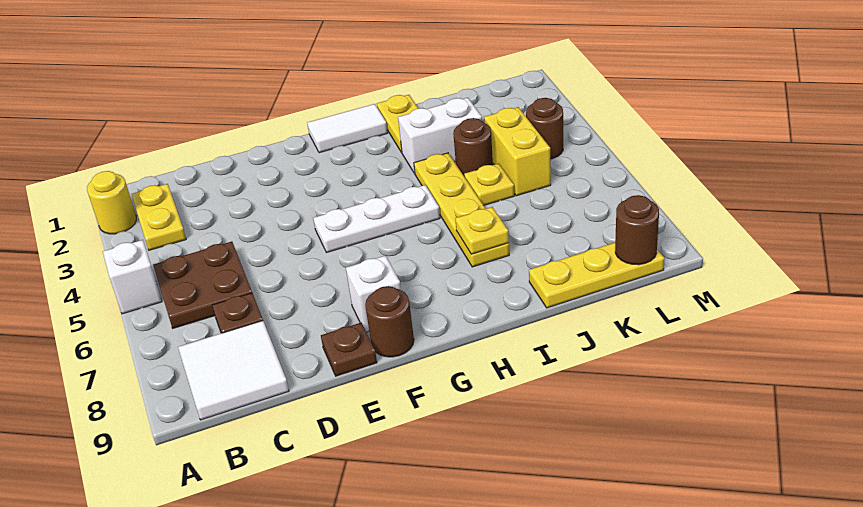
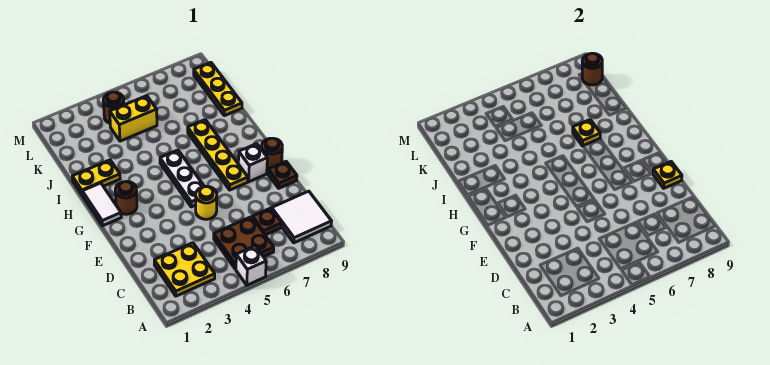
yellow 1x1 round brick [87,171,136,234] -> yellow 1x1 round brick moved to [196,186,217,219]
yellow 1x2 plate [132,184,186,250] -> yellow 2x2 plate [154,243,215,296]
white 1x2 brick [398,98,482,173] -> none
yellow 1x4 plate [414,153,509,267] -> yellow 1x4 plate turned to [188,120,248,190]
brown 1x1 round brick [453,118,493,176] -> brown 1x1 round brick moved to [115,182,137,214]
yellow 1x1 plate [464,164,514,205] -> yellow 1x1 plate moved to [653,162,682,188]

